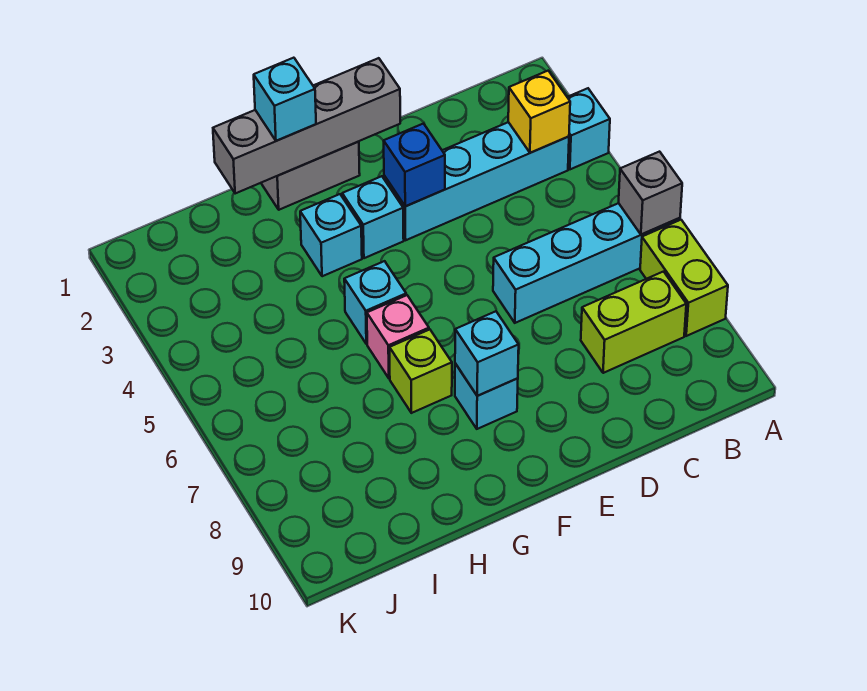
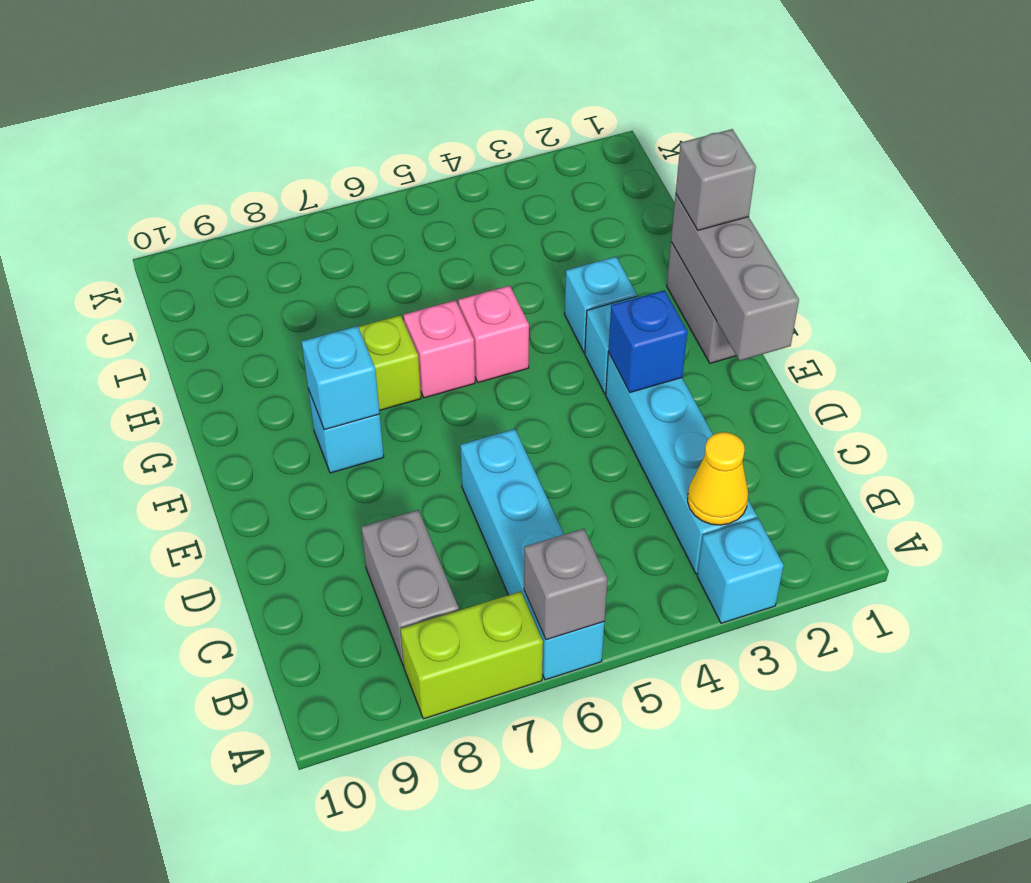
yellow 1x1 brick [508,71,570,153] -> yellow 1x1 cone [688,432,748,525]
lime 1x2 brick [581,272,686,373] -> grey 1x2 brick [361,510,459,666]
grey 1x4 brick [213,58,400,194] -> grey 1x3 brick [671,195,799,361]
cyan 1x1 brick [254,58,316,141] -> grey 1x1 brick [676,129,756,230]
cyan 1x1 brick [344,261,406,344] -> pink 1x1 brick [458,286,529,383]

